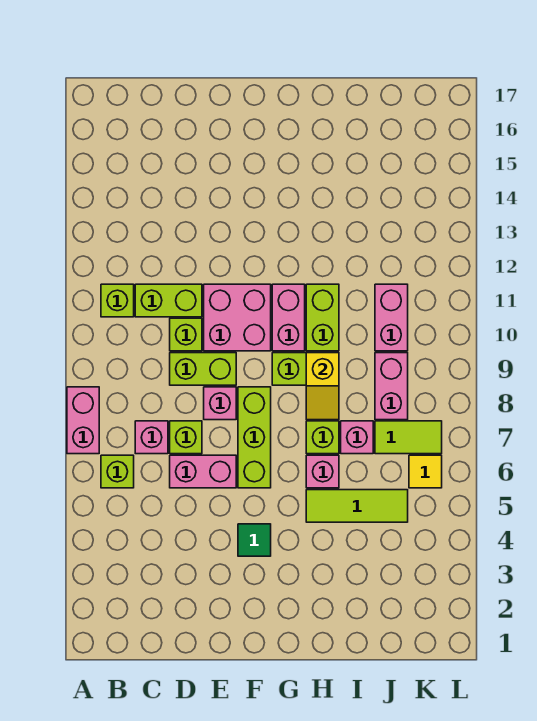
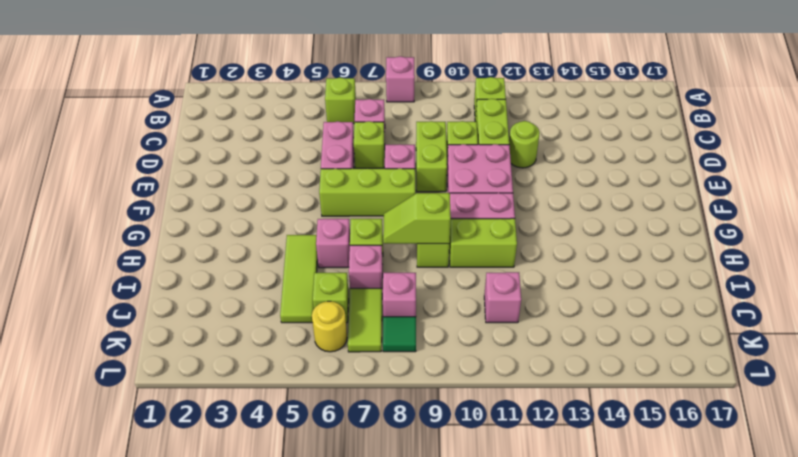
pink 1x2 brick [67,387,99,454] -> pink 1x1 brick [386,56,415,102]
none -> lime 1x1 round brick [509,121,540,168]
green 1x1 tile [238,524,271,556] -> green 1x1 tile moved to [383,317,416,352]
yellow 1x2 slope [306,353,339,420] -> lime 1x2 slope [383,193,451,244]
none -> lime 1x1 brick [313,273,349,323]
pink 1x2 brick [375,353,408,420] -> pink 1x1 brick [383,273,416,317]
pink 1x2 brick [375,284,408,351] -> pink 1x1 brick [484,272,521,323]
yellow 1x1 tile [409,455,442,488] -> yellow 1x1 round brick [312,301,347,352]

